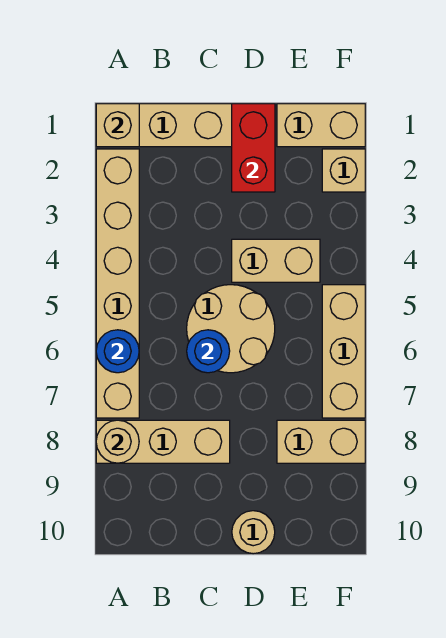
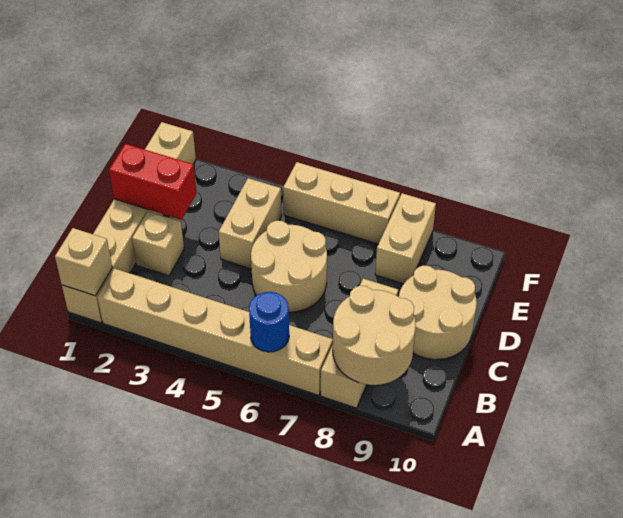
tan 1x1 round brick [96,420,139,463] -> tan 2x2 round brick [333,286,416,385]
blue 1x1 round brick [187,330,230,373] -> none
tan 1x1 round brick [232,511,275,554] -> tan 2x2 round brick [399,266,477,360]
tan 1x1 brick [322,149,365,192] -> tan 1x1 brick moved to [132,211,184,276]

